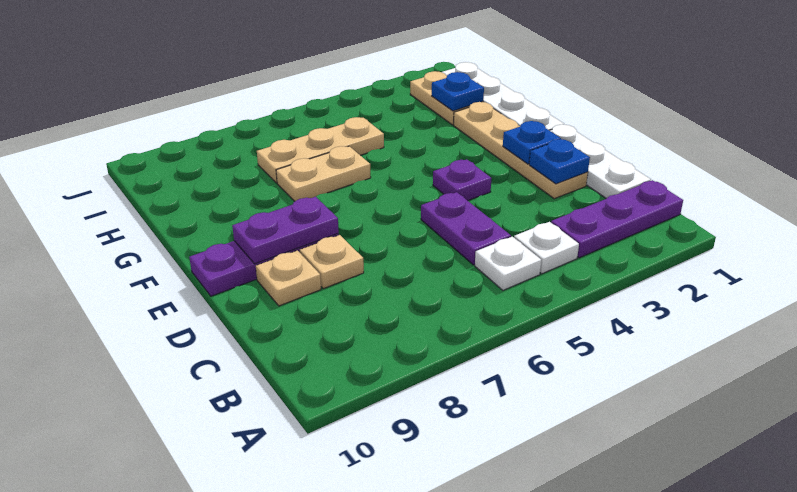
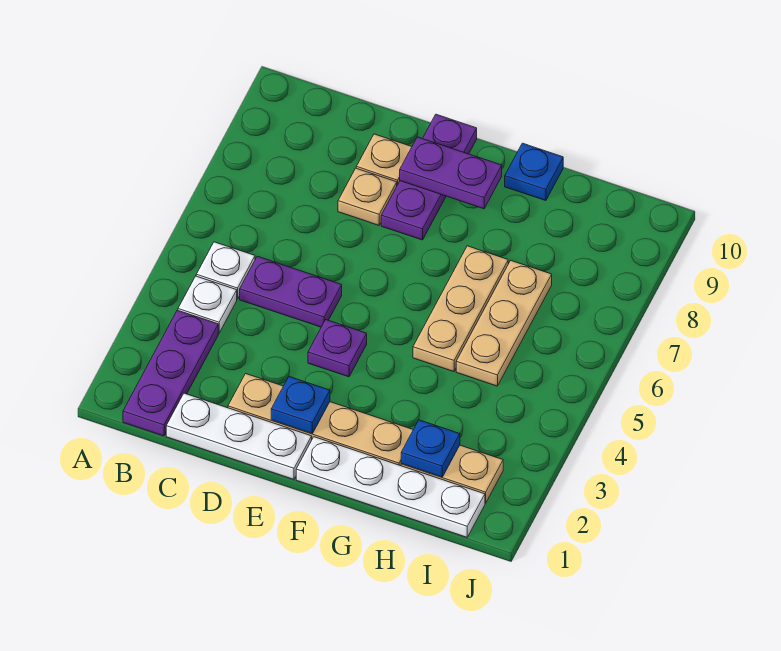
blue 1x1 plate [529,139,590,184] -> blue 1x1 plate moved to [505,143,563,201]
purple 1x2 plate [232,197,339,264] -> purple 1x2 plate turned to [400,137,502,209]
tan 1x2 plate [276,146,371,201] -> tan 1x3 plate [413,246,508,372]

